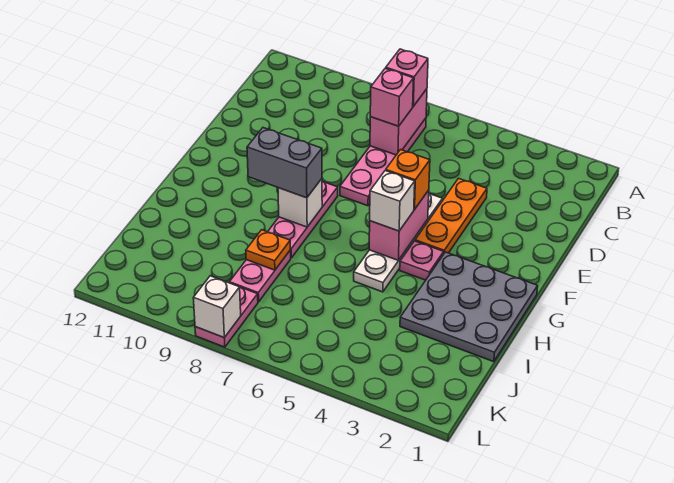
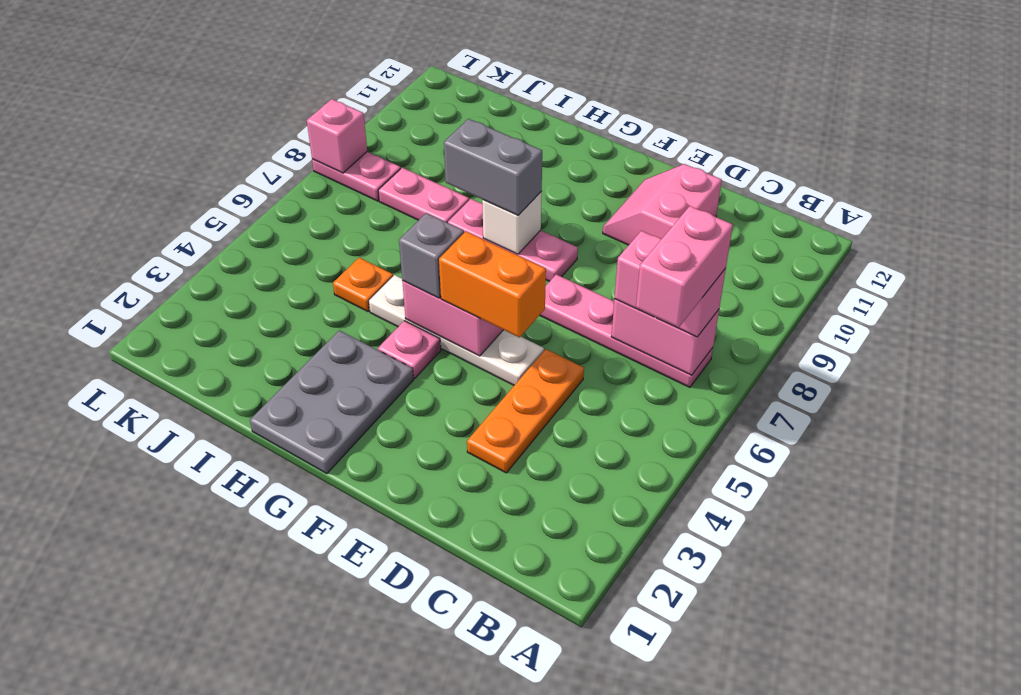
none -> pink 1x2 brick [636,206,733,327]
orange 1x3 plate [415,178,487,253] -> orange 1x3 plate turned to [467,349,584,473]
none -> pink 2x2 slope [603,164,722,245]
orange 1x1 brick [386,150,430,210] -> orange 1x2 brick [439,232,546,337]
grey 3x3 plate [400,252,538,362] -> grey 2x3 plate [250,330,413,474]
white 1x1 brick [370,171,415,231] -> grey 1x1 brick [399,213,464,298]
grey 1x2 brick [247,128,322,198] -> grey 1x2 brick turned to [444,119,542,215]
orange 1x1 plate [246,230,290,270] -> orange 1x1 plate moved to [333,258,393,311]
white 1x1 brick [193,276,241,338] -> pink 1x1 brick [307,99,367,173]

